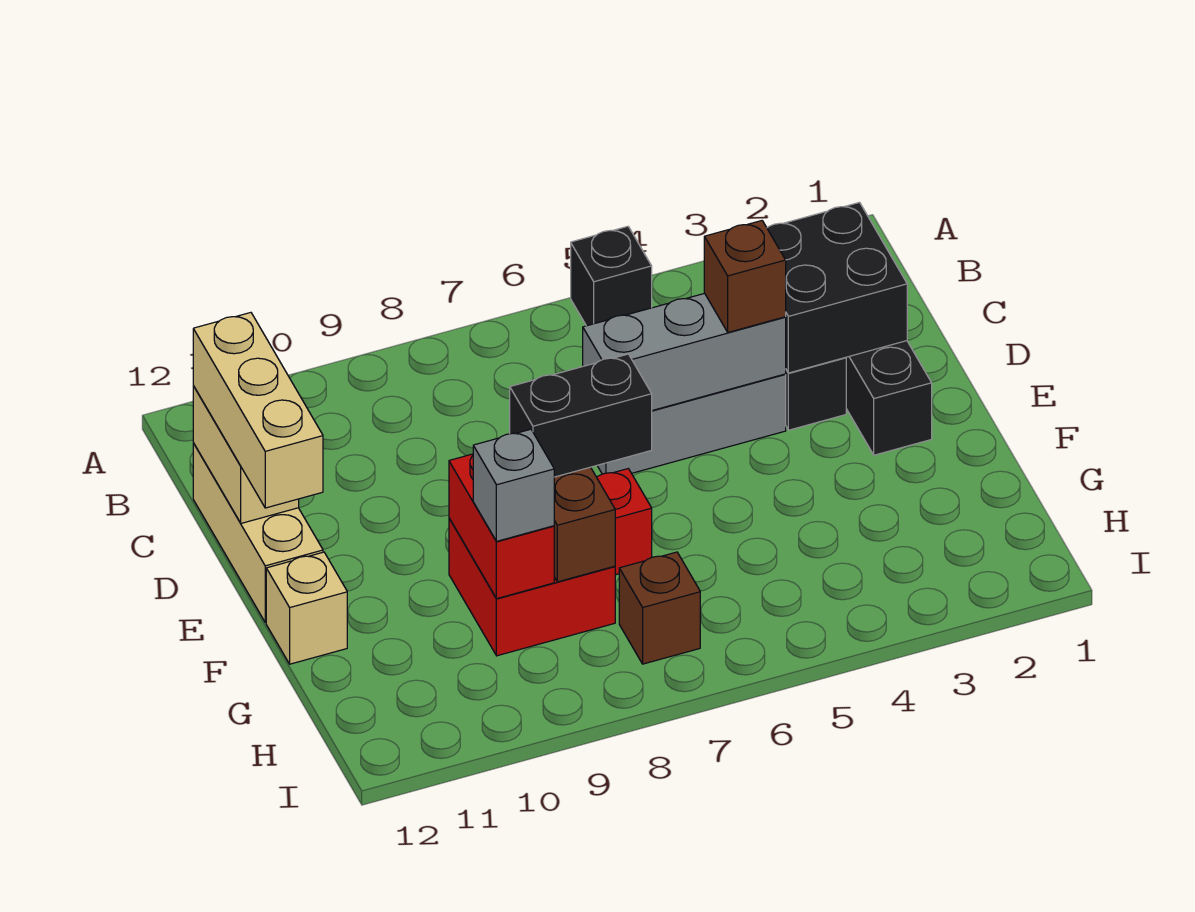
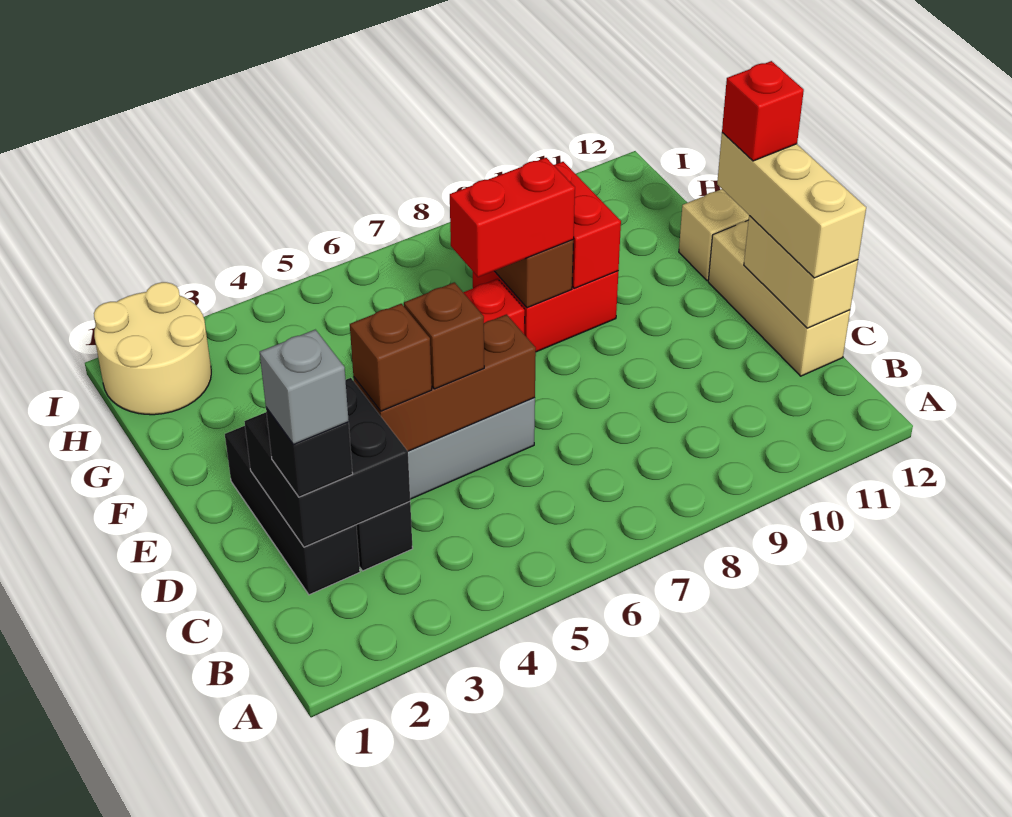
black 1x1 brick [571,226,652,326] -> black 1x1 brick moved to [266,408,353,497]
grey 1x3 brick [583,293,786,410] -> brown 1x3 brick [353,314,536,451]
none -> red 1x1 brick [722,61,804,161]
black 1x2 brick [510,354,652,477] -> red 1x2 brick [450,158,575,277]
grey 1x1 brick [473,429,554,541] -> grey 1x1 brick moved to [260,330,349,445]
none -> tan 2x2 round brick [94,282,211,415]
brown 1x1 brick [619,552,700,664] -> brown 1x1 brick moved to [404,282,484,389]

